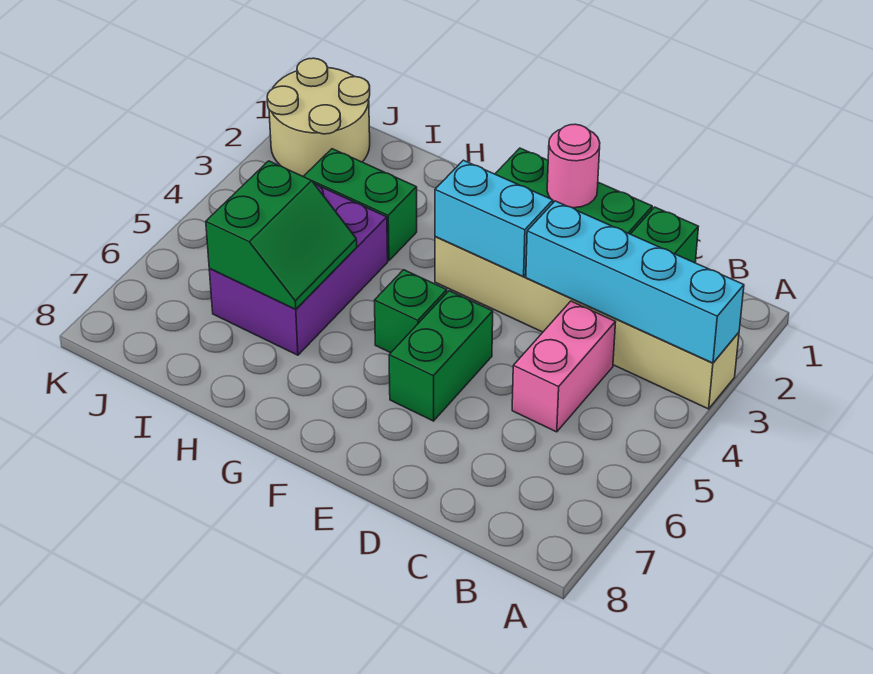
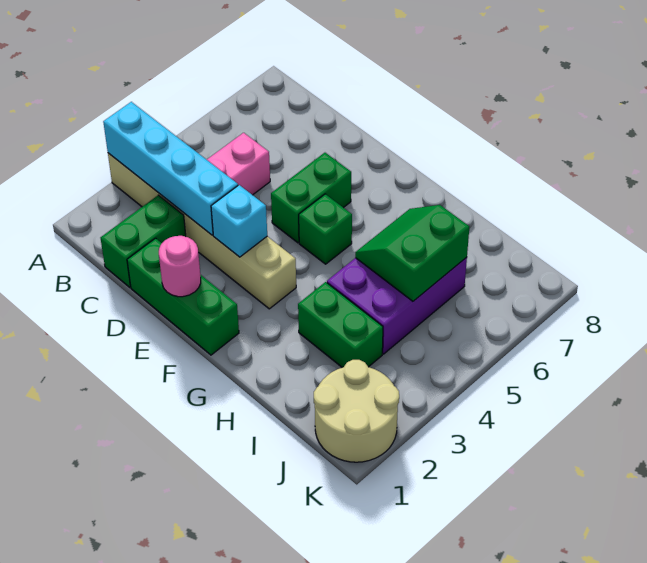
cyan 1x2 brick [435,160,553,277] -> cyan 1x1 brick [211,185,267,257]

